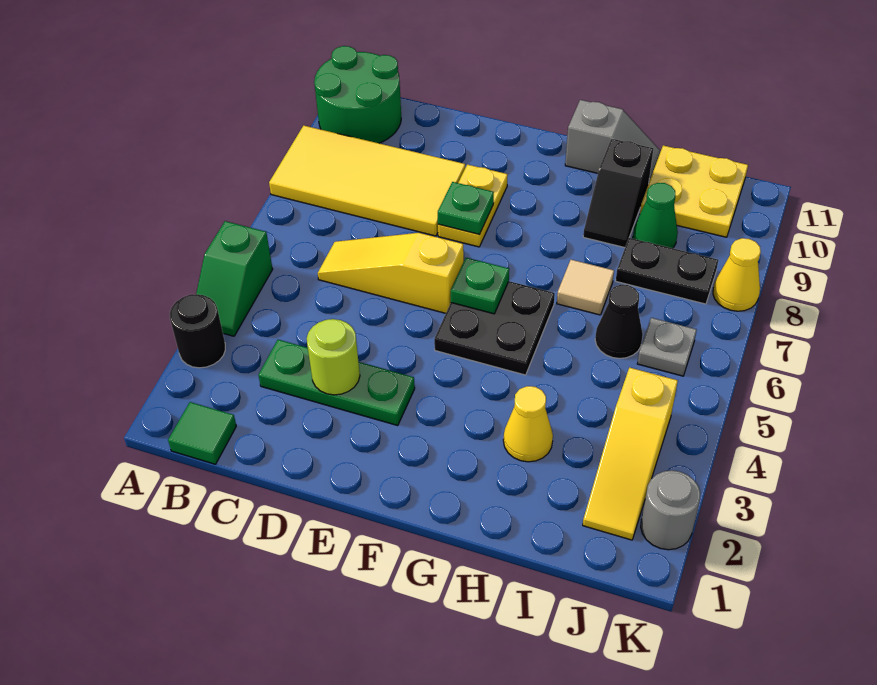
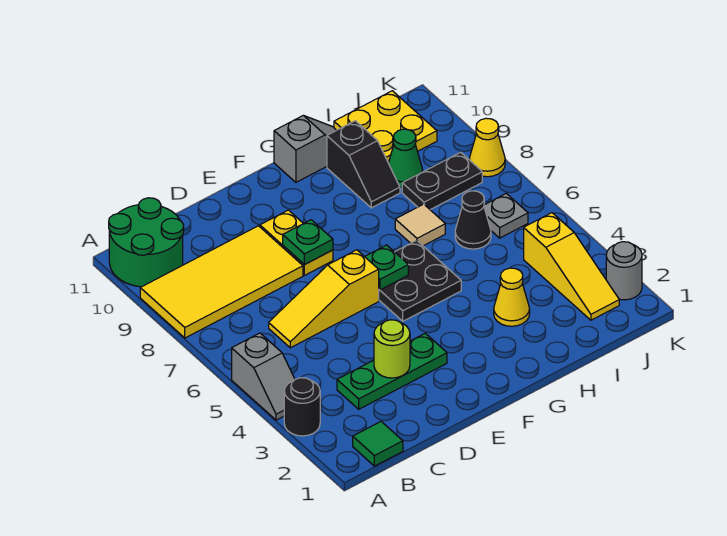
green 1x2 slope [196,221,273,336] -> grey 1x2 slope [232,333,295,420]

